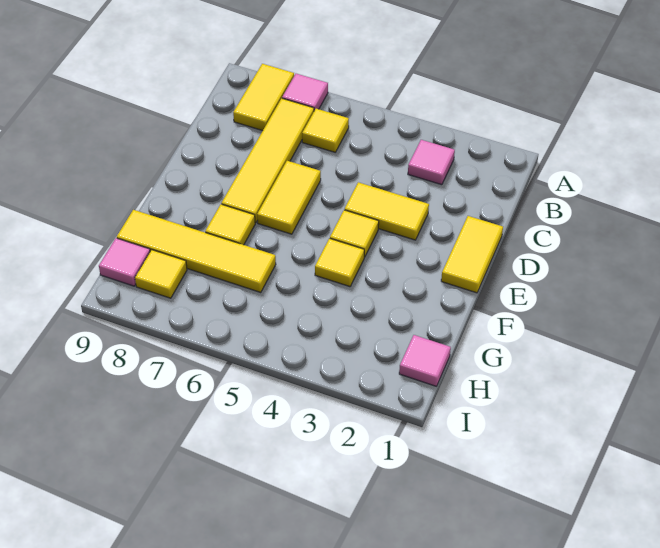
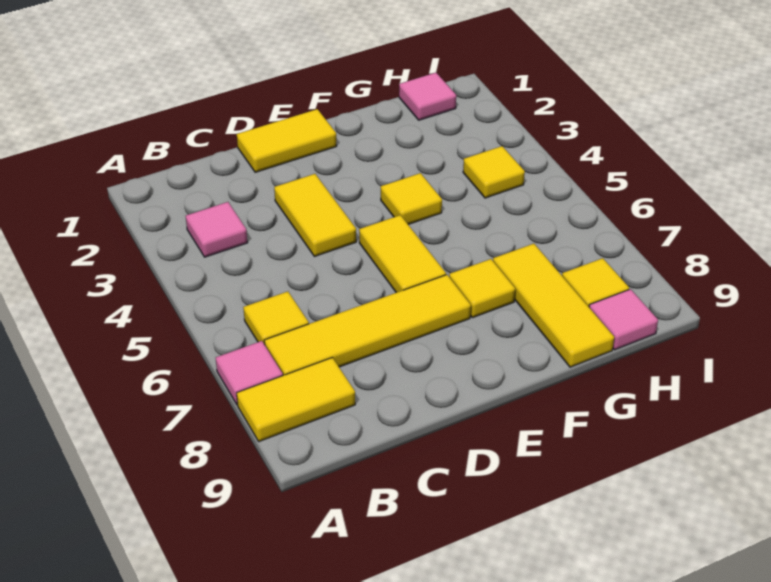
yellow 1x2 tile [257,161,321,234] -> yellow 1x2 tile turned to [359,215,446,293]
yellow 1x1 tile [330,210,379,257] -> yellow 1x1 tile moved to [463,146,525,198]
yellow 1x4 tile [117,210,276,293] -> yellow 1x3 tile [493,244,614,367]

